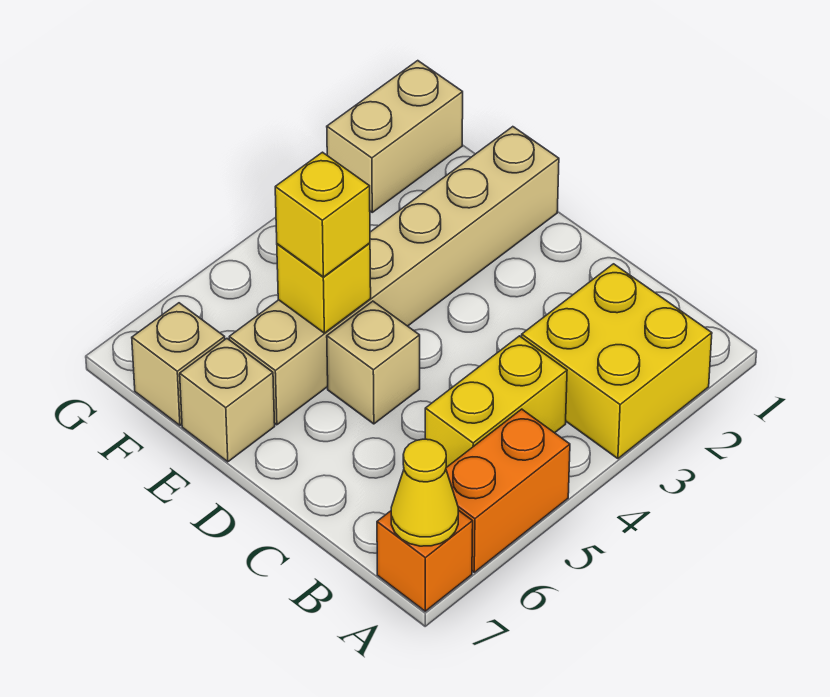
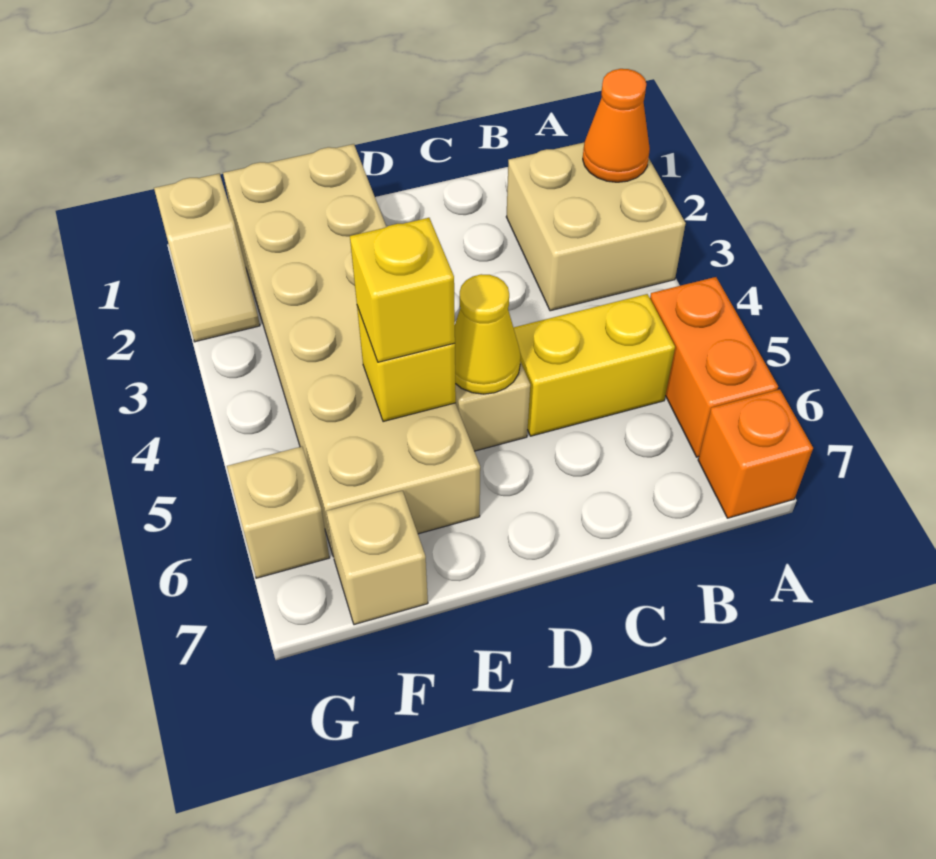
yellow 2x2 brick [522,264,712,459] -> tan 2x2 brick [506,143,686,311]
none -> orange 1x1 cone [583,69,650,182]
yellow 1x1 cone [391,439,458,546] -> yellow 1x1 cone moved to [455,274,521,394]
yellow 1x2 brick [425,336,567,467] -> yellow 1x2 brick turned to [513,294,675,436]
tan 1x6 brick [229,127,559,425] -> tan 2x6 brick [223,144,480,557]
tan 1x1 brick [180,339,275,462] -> tan 1x1 brick moved to [227,447,330,578]
tan 1x2 brick [327,61,463,212] -> tan 1x2 slope [154,174,260,342]

